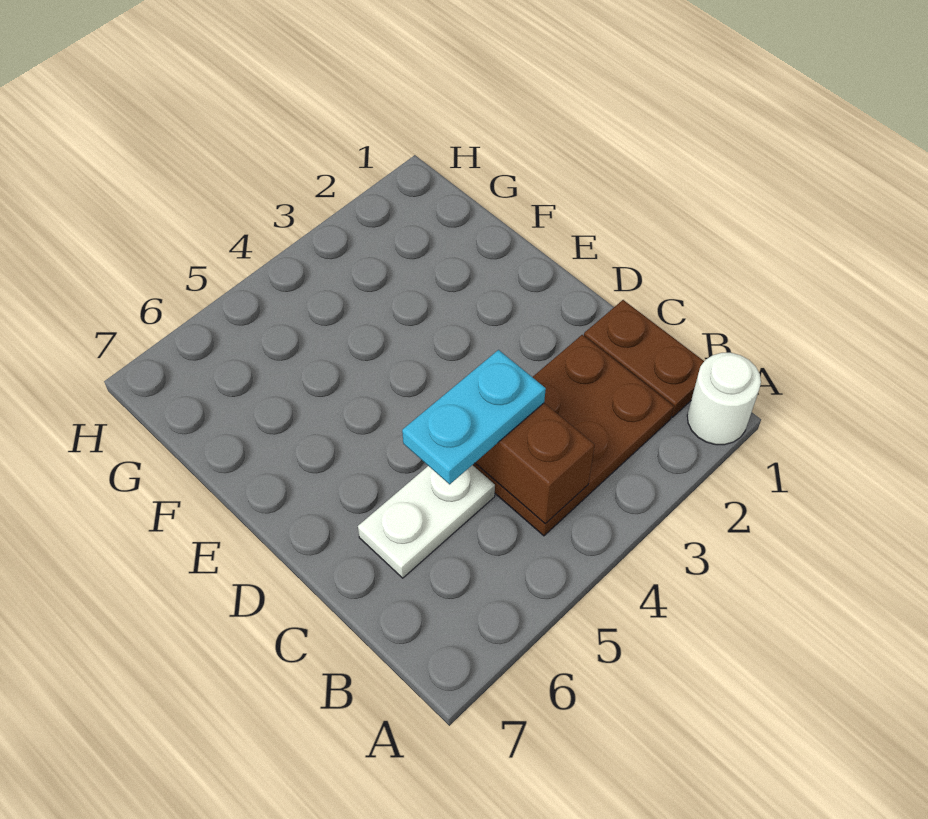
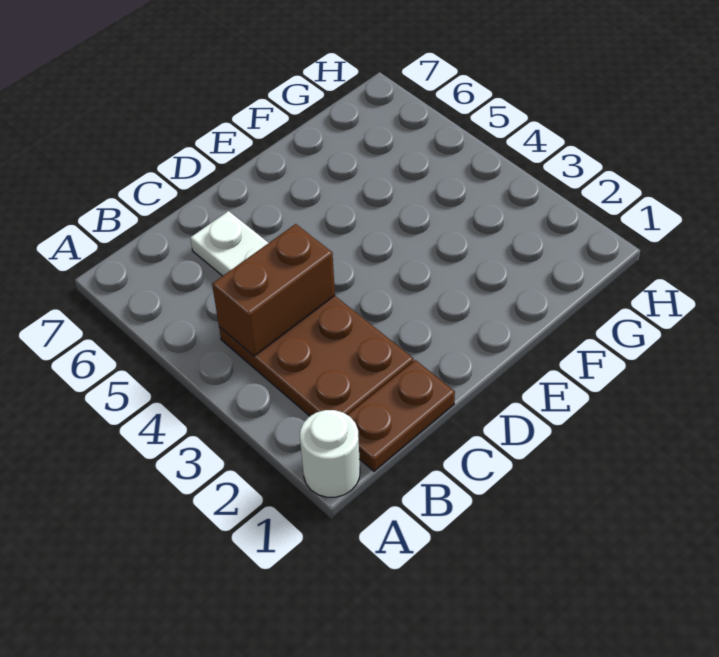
cyan 1x2 plate [402,350,546,484] -> none

